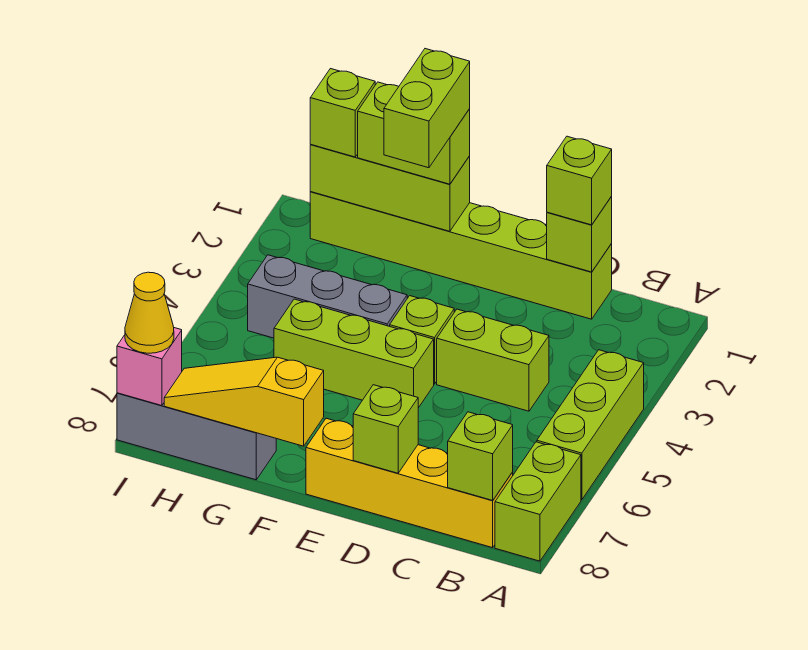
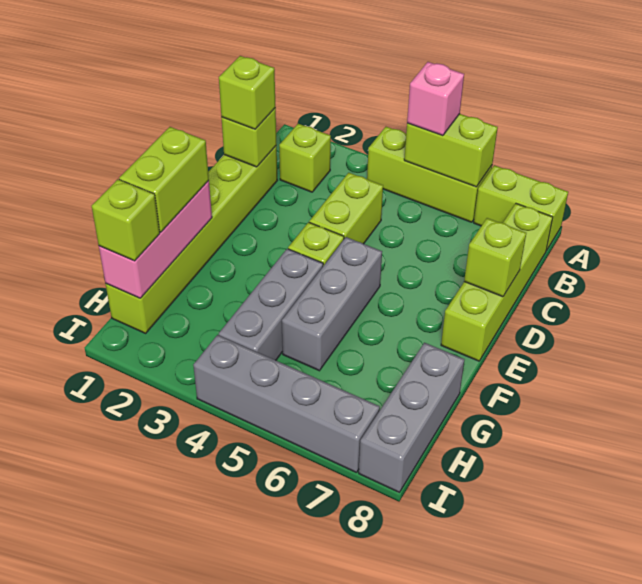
yellow 1x4 brick [306,418,513,548] -> lime 1x4 brick [441,204,553,361]
lime 1x1 brick [448,412,513,500] -> lime 1x1 brick moved to [279,124,331,192]
lime 1x3 brick [274,299,434,408] -> grey 1x3 brick [282,237,382,371]
lime 1x3 brick [310,145,470,231] -> pink 1x3 brick [99,181,212,298]
lime 1x2 brick [384,49,470,168] -> lime 1x2 brick moved to [404,114,498,187]
yellow 1x3 slope [164,357,324,446] -> none
none -> grey 1x4 brick [193,335,380,473]
pink 1x1 brick [117,328,182,406] -> pink 1x1 brick moved to [407,62,464,136]
yellow 1x1 cone [125,272,174,353] -> none

